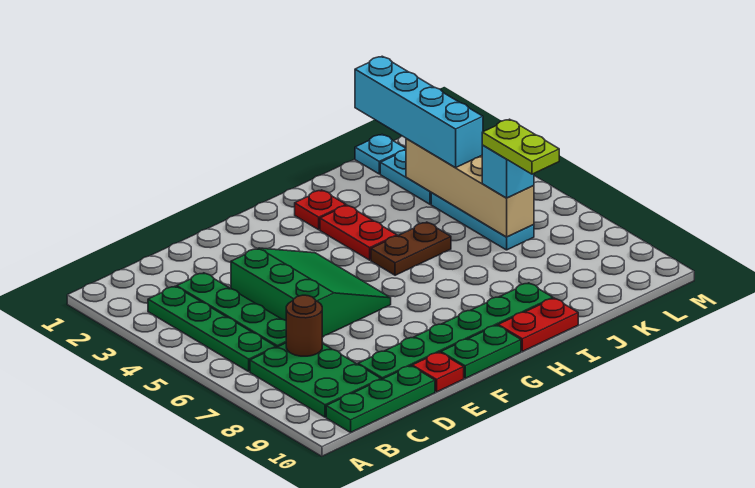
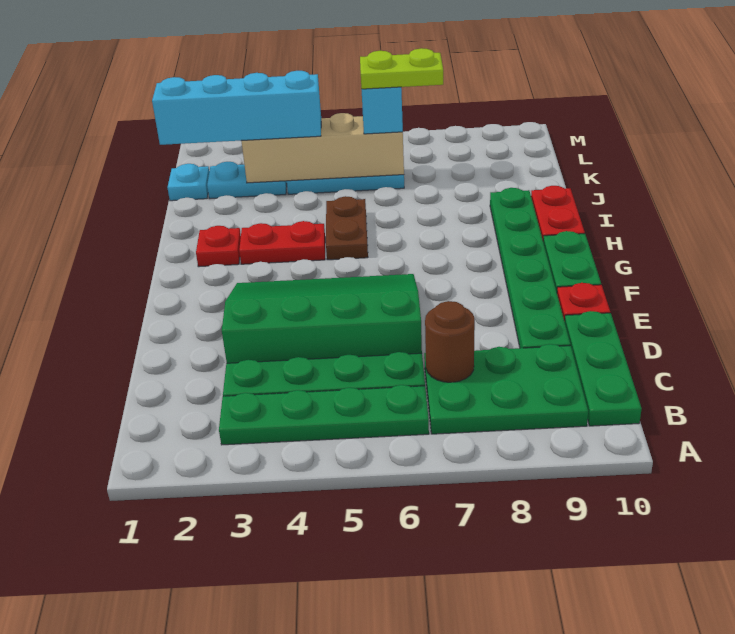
green 3x3 slope [231,248,391,337] -> green 3x4 slope [222,274,422,363]

